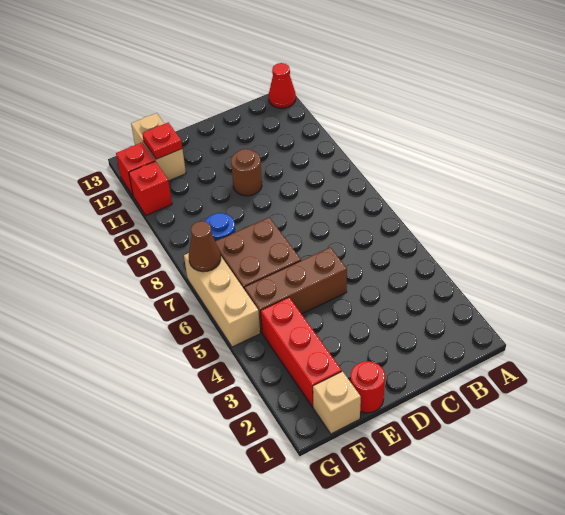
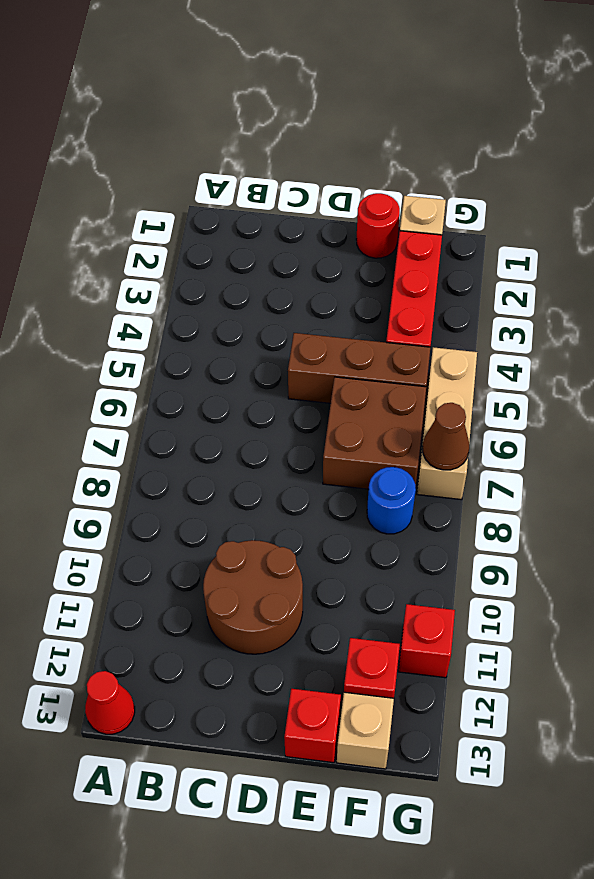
brown 1x1 round brick [231,149,262,196] -> brown 2x2 round brick [203,540,303,654]
red 1x1 brick [116,143,155,195] -> red 1x1 brick moved to [284,689,341,763]

